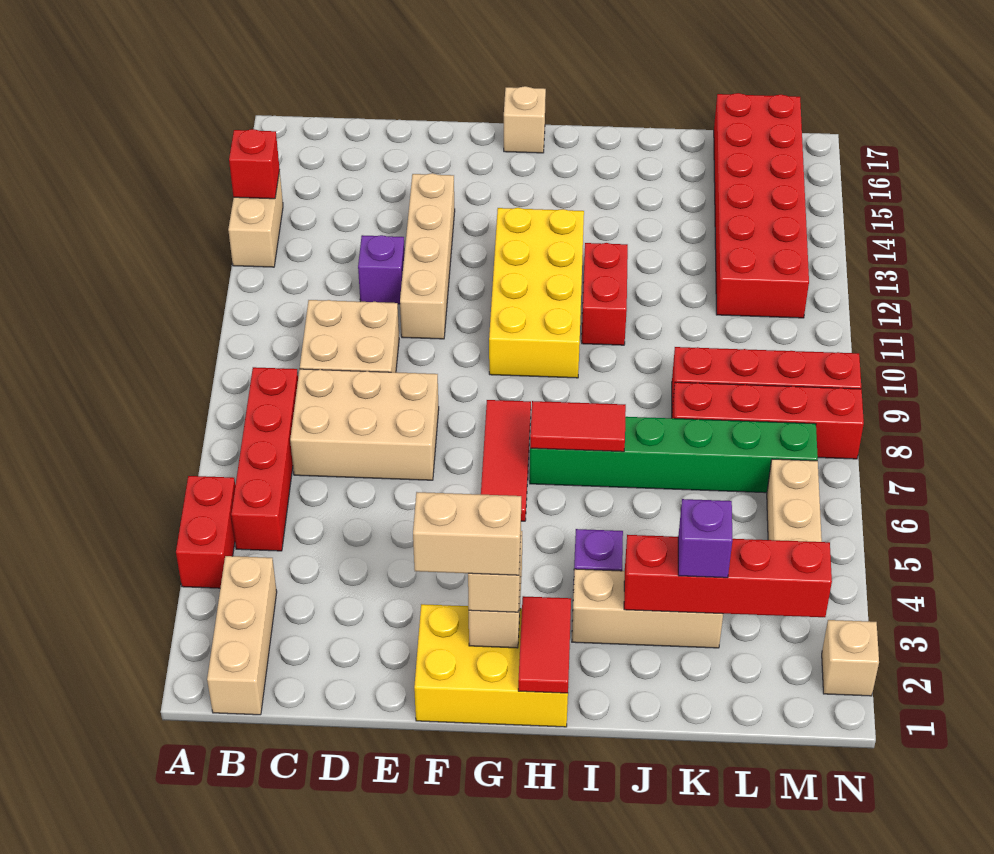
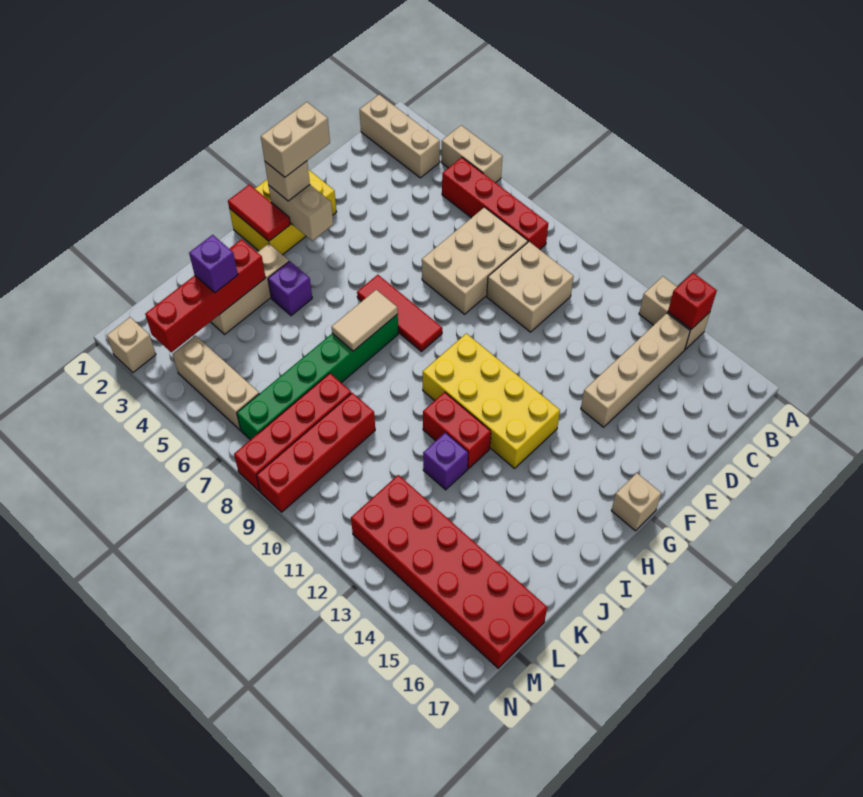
red 1x2 brick [176,476,235,588] -> tan 1x2 brick [441,125,503,183]
purple 1x1 brick [358,235,405,304] -> purple 1x1 brick moved to [423,433,468,490]
tan 1x4 brick [400,173,455,339] -> tan 1x4 brick turned to [581,313,690,427]
red 1x2 tile [530,401,626,452] -> tan 1x2 tile [331,290,398,351]

